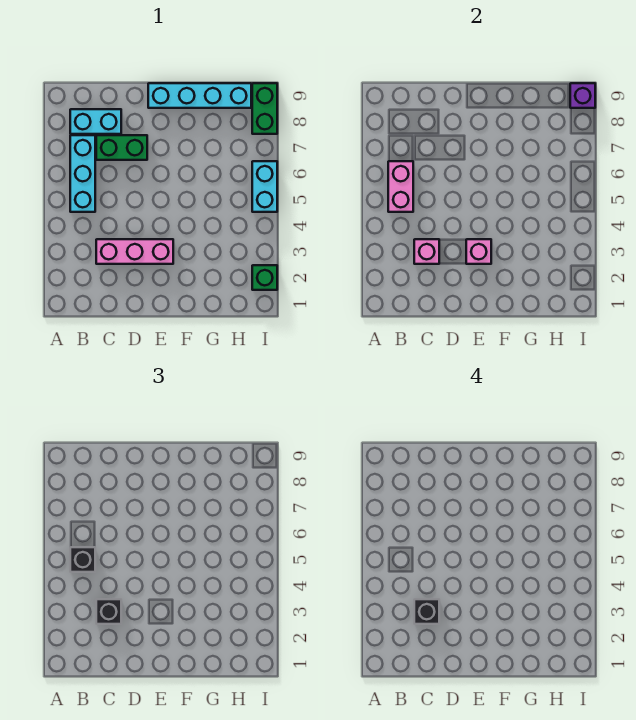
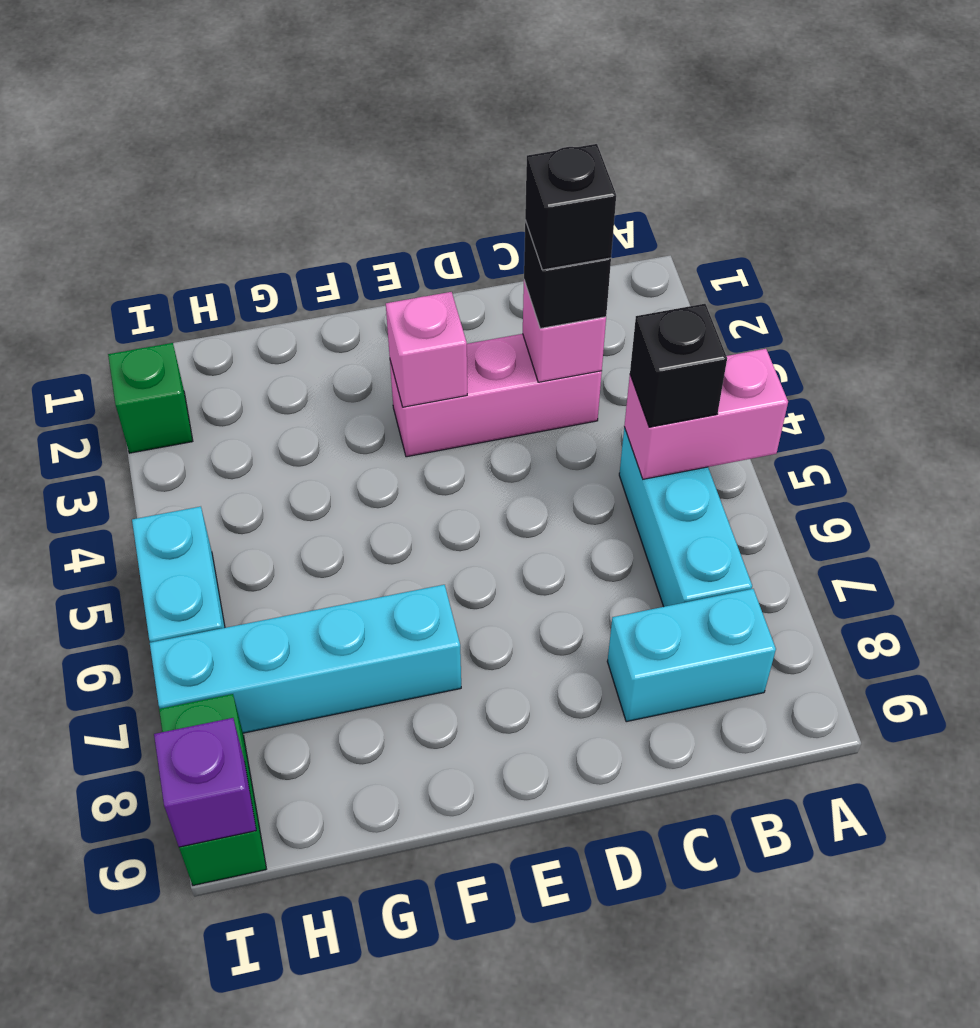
pink 1x2 brick [388,161,413,212] -> pink 1x2 brick turned to [624,349,788,479]
green 1x2 brick [96,135,147,160] -> none
cyan 1x4 brick [148,83,251,108] -> cyan 1x4 brick moved to [150,585,461,733]

